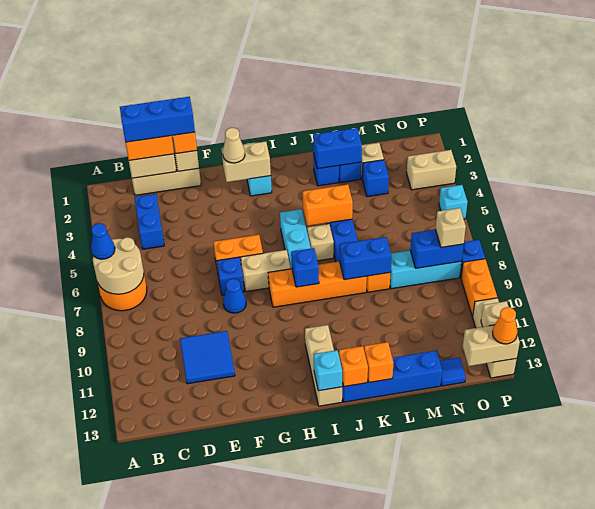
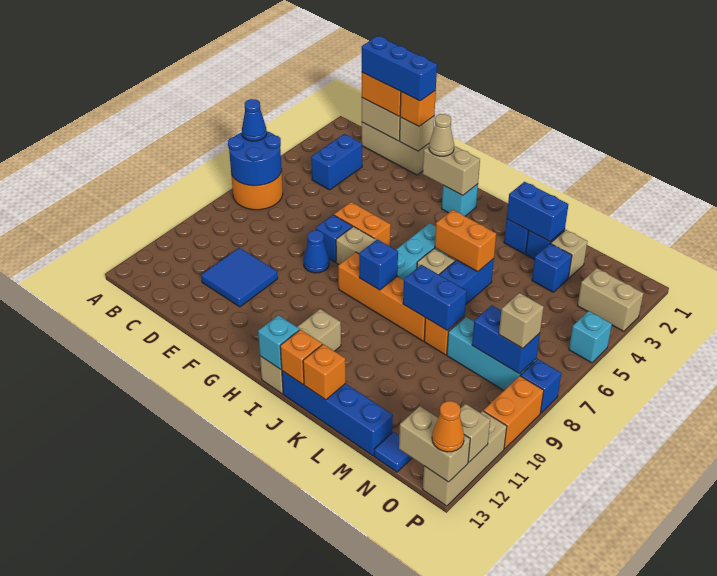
tan 2x2 round brick [93,237,144,294] -> blue 2x2 round brick [228,131,282,186]

